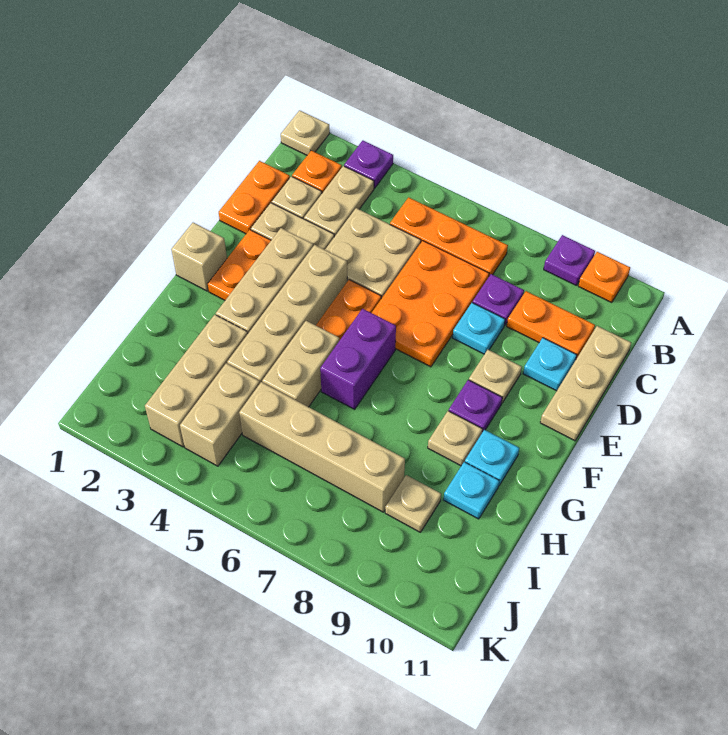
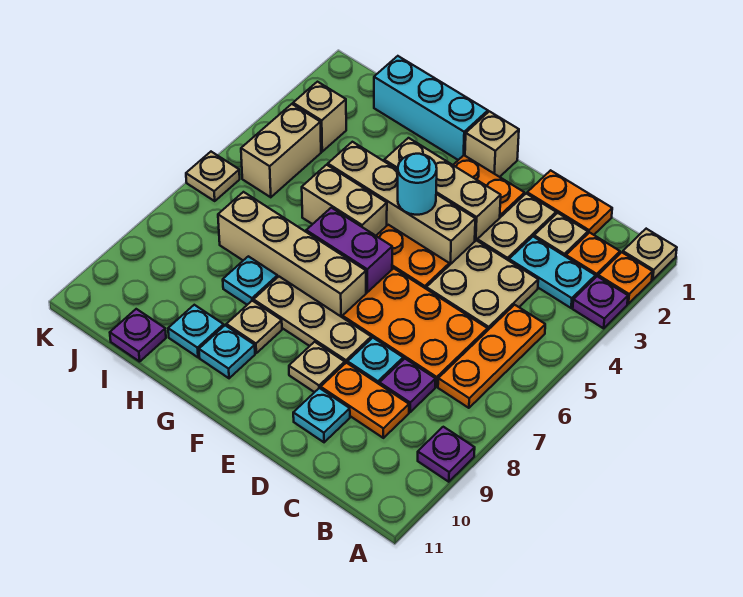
orange 1x1 plate [578,252,630,303] -> orange 1x1 plate moved to [598,252,653,304]
tan 1x2 plate [304,166,374,237] -> cyan 1x2 plate [509,237,596,308]
orange 1x2 plate [507,291,595,359] -> orange 1x2 plate turned to [321,363,409,438]
tan 1x3 plate [540,326,631,441] -> tan 1x3 plate moved to [254,277,371,363]
none -> cyan 1x1 round brick [398,154,437,215]
purple 1x1 plate [449,380,502,432] -> purple 1x1 plate moved to [110,309,166,362]
none -> cyan 1x3 brick [374,56,488,160]
tan 1x3 brick [145,315,248,447] -> tan 1x1 brick [293,82,346,152]
none -> cyan 1x1 plate [223,256,278,305]
tan 1x2 brick [180,363,260,466] -> tan 1x2 brick turned to [241,104,321,197]
tan 1x4 brick [239,382,405,512] -> tan 1x4 brick turned to [218,192,366,318]
tan 1x1 plate [385,475,441,532] -> tan 1x1 plate moved to [186,152,240,201]

